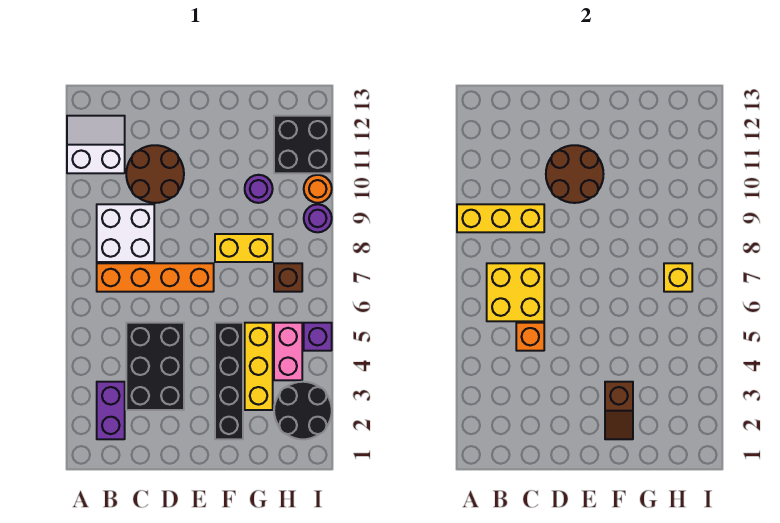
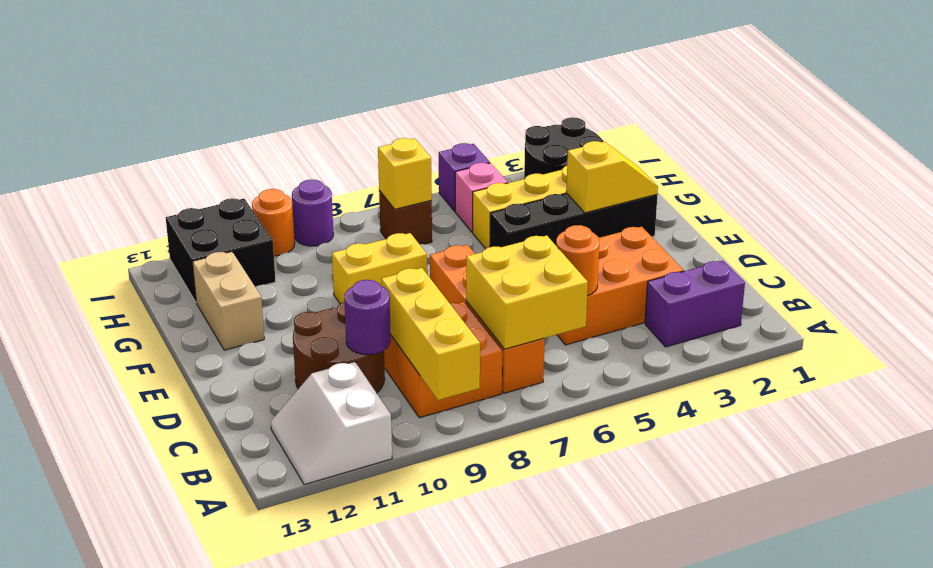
white 2x2 brick [97,204,154,262] -> orange 2x2 brick [384,302,502,418]
black 2x3 brick [126,323,184,410] -> orange 2x3 brick [557,227,684,345]
orange 1x1 brick [516,323,544,351] -> orange 1x1 round brick [556,225,599,296]
brown 2x2 round brick [546,145,603,203] -> none
brown 1x2 slope [605,382,633,439] -> yellow 1x2 slope [566,141,658,213]
yellow 1x2 brick [215,234,273,262] -> yellow 1x2 brick turned to [332,233,427,304]
none -> tan 1x2 brick [193,252,264,350]
purple 1x1 round brick [245,175,273,203] -> purple 1x1 round brick moved to [344,280,391,355]
pink 1x2 brick [274,323,302,380] -> pink 1x1 brick [455,163,508,232]

